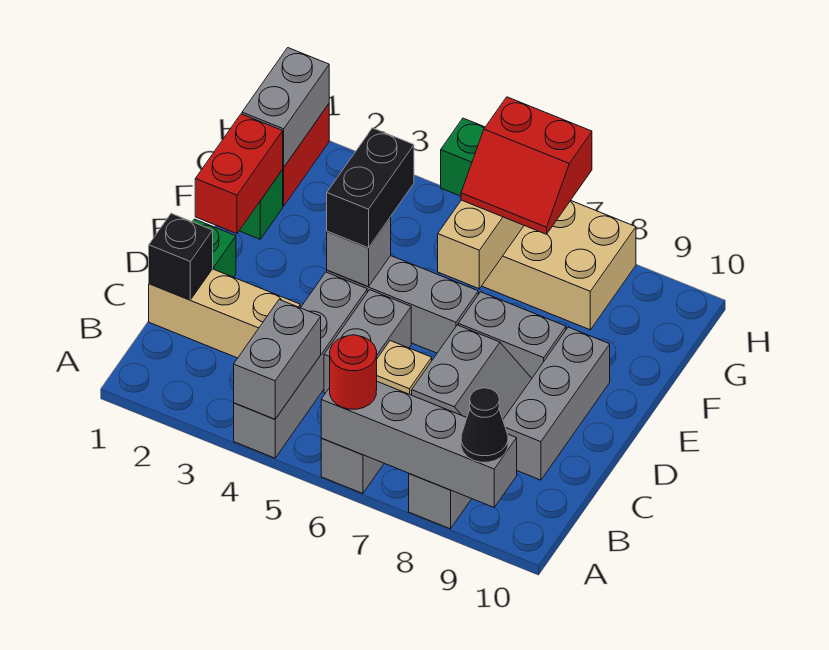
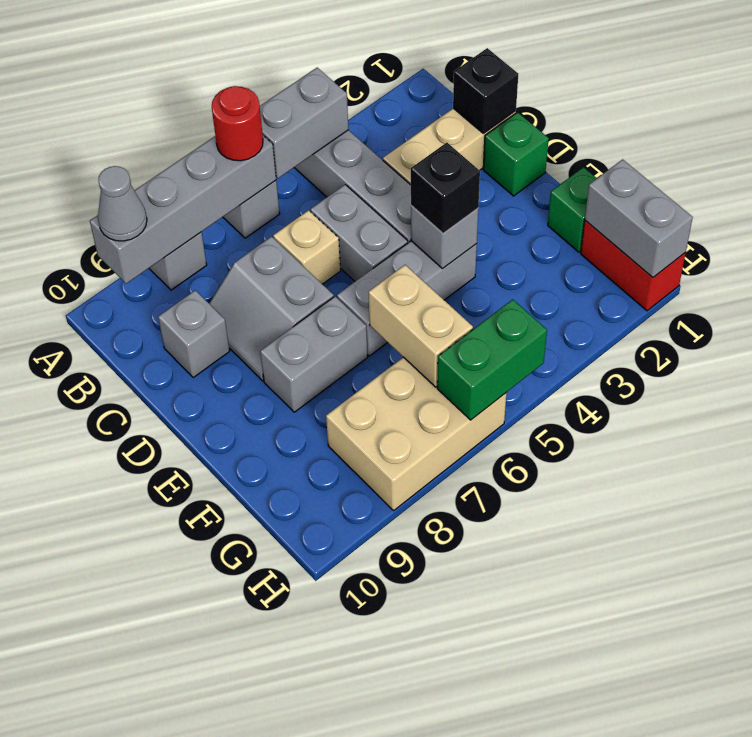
grey 1x2 brick [234,300,321,419] -> grey 1x2 brick turned to [260,68,349,178]
black 1x1 cone [461,388,508,462] -> grey 1x1 cone [98,166,147,241]
grey 1x3 brick [503,327,610,480] -> grey 1x1 brick [158,290,230,377]
red 1x2 brick [195,114,283,234] -> none
black 1x2 brick [327,128,414,248] -> black 1x1 brick [411,143,480,233]
red 2x2 slope [461,97,592,234] -> none

